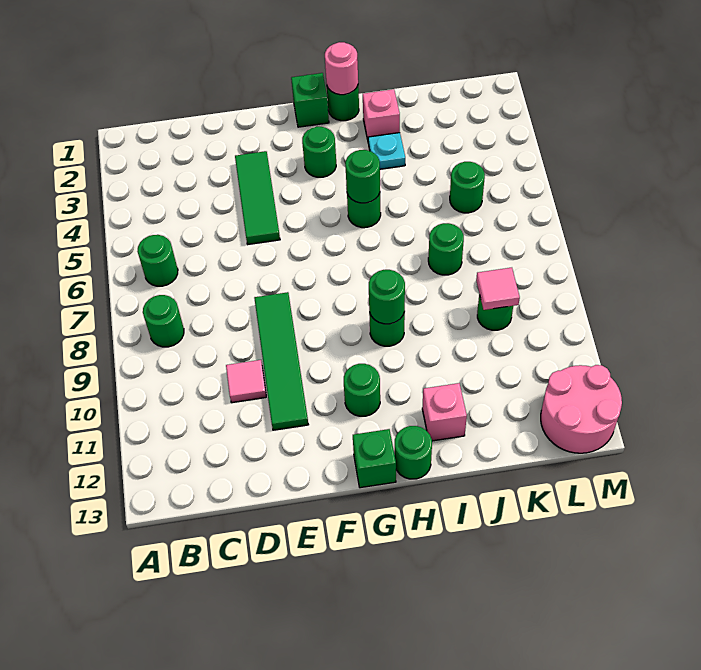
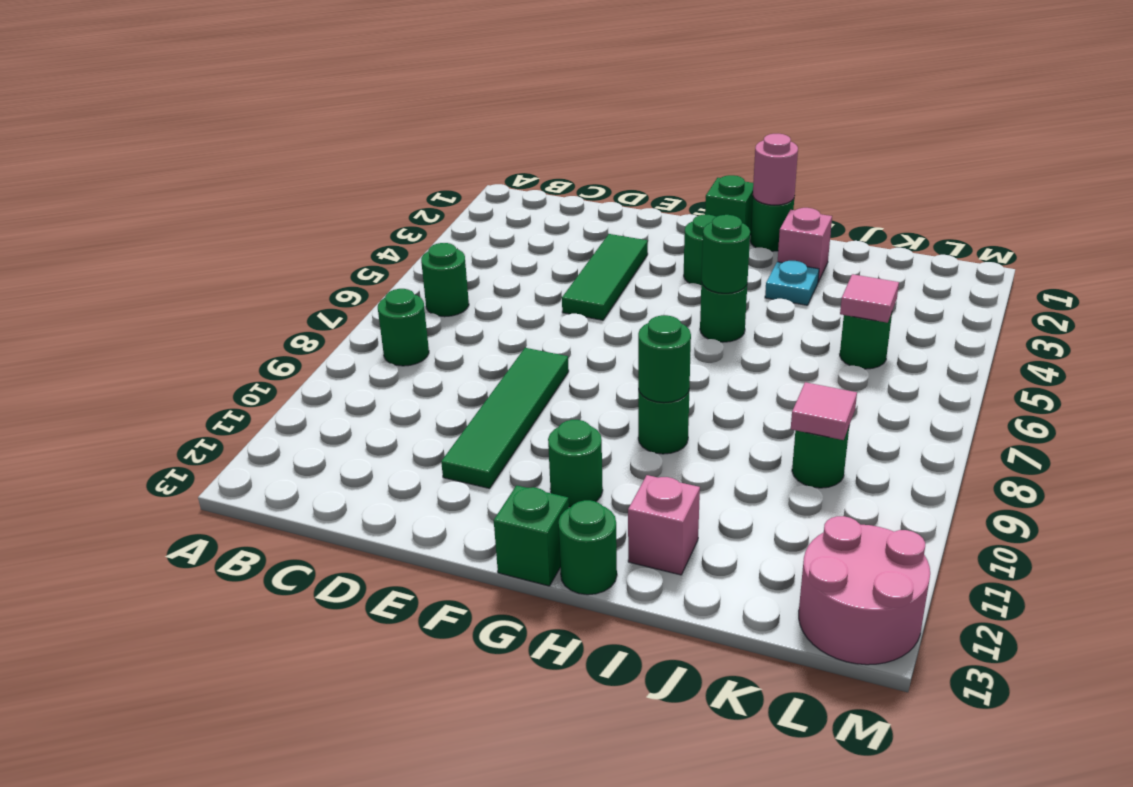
pink 1x1 tile [226,360,266,403] -> pink 1x1 tile moved to [840,274,899,323]
green 1x1 round brick [428,223,464,275] -> none

